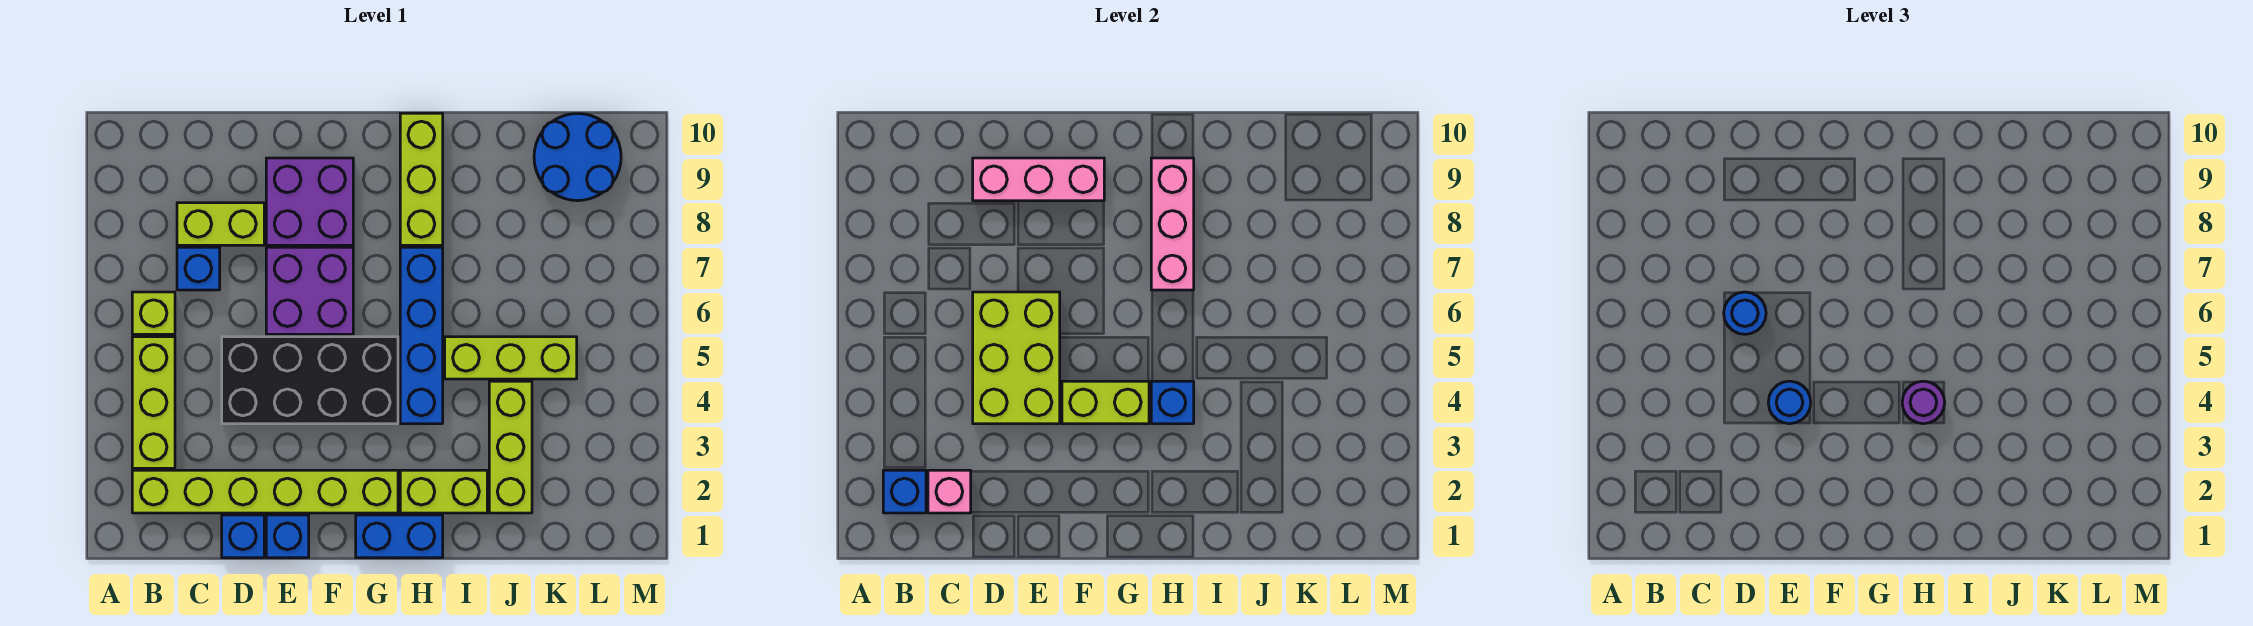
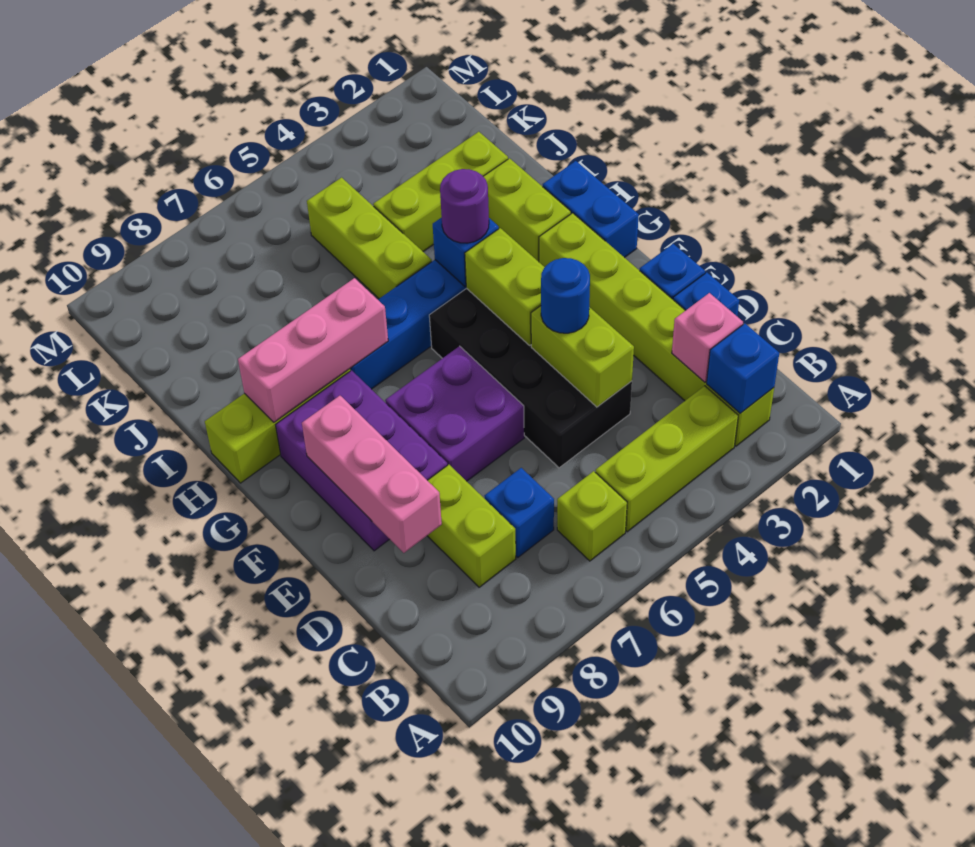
lime 2x3 brick [973,292,1060,424] -> lime 1x2 brick [531,306,634,407]
blue 1x1 round brick [1724,292,1766,334] -> none
purple 2x2 brick [266,158,353,245] -> purple 2x3 brick [276,370,447,551]
blue 2x2 round brick [534,114,621,201] -> none

